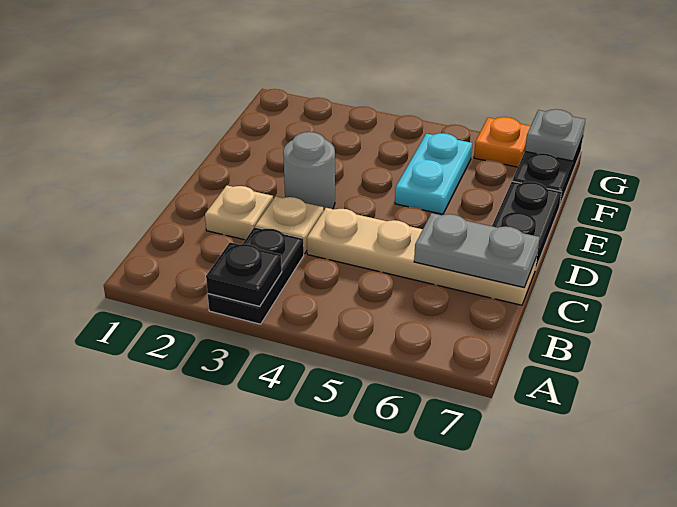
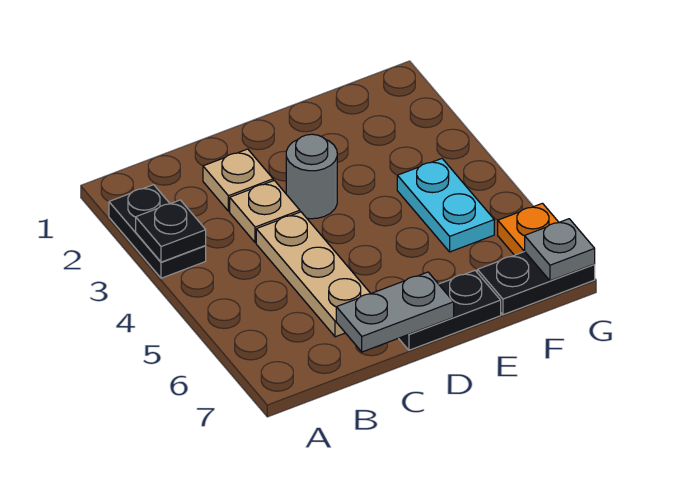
black 1x2 plate [208,227,304,324] -> black 1x2 plate turned to [109,185,206,278]
tan 1x4 plate [307,208,537,305] -> tan 1x3 plate [256,212,371,337]
grey 1x2 plate [414,213,540,287] -> grey 1x2 plate turned to [336,272,454,352]
cyan 1x2 plate [395,133,472,214] -> cyan 1x2 plate turned to [397,159,494,252]

